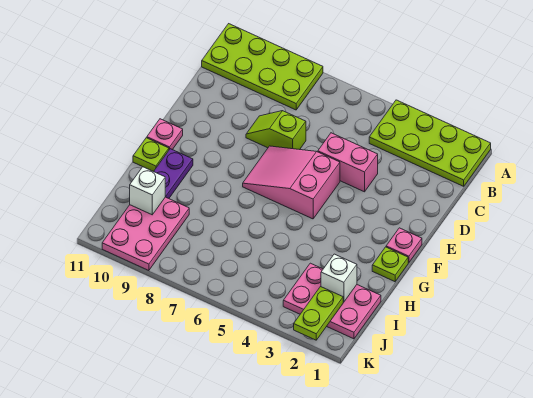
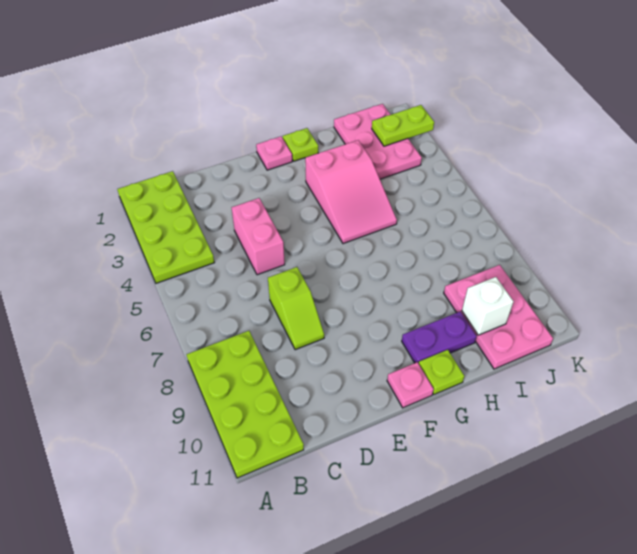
pink 2x3 slope [243,146,340,219] -> pink 2x3 slope moved to [305,140,397,244]
white 1x1 brick [321,254,357,302] -> none
pink 2x3 plate [102,197,189,271] -> pink 2x3 plate turned to [444,265,553,369]

